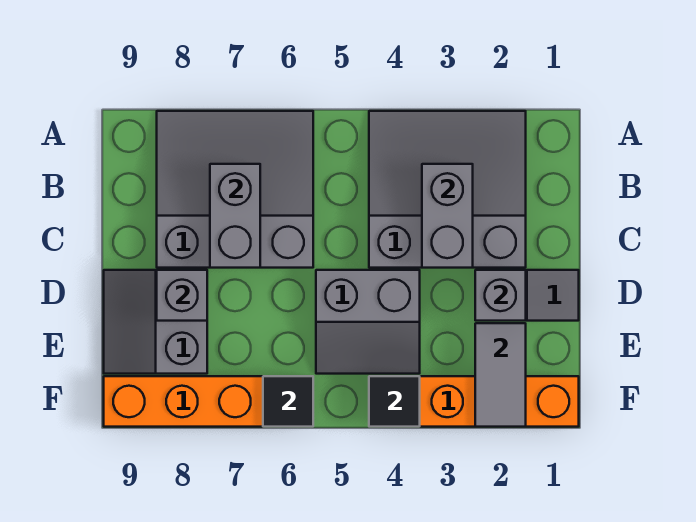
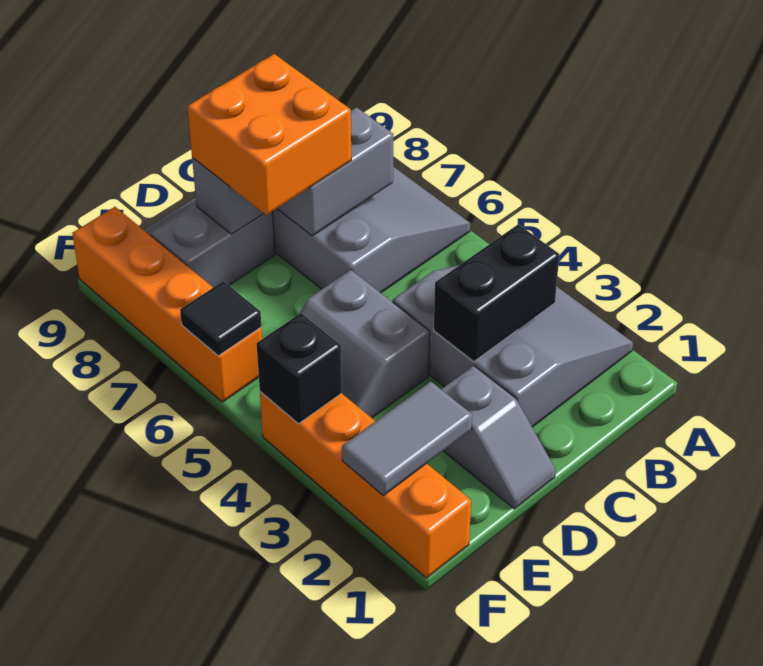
grey 1x2 brick [422,164,473,268] -> black 1x2 brick [434,224,559,361]
none -> orange 2x2 brick [187,54,351,215]
grey 1x1 brick [475,270,526,321] -> none
black 1x1 tile [369,376,420,427] -> black 1x1 brick [257,313,342,424]

